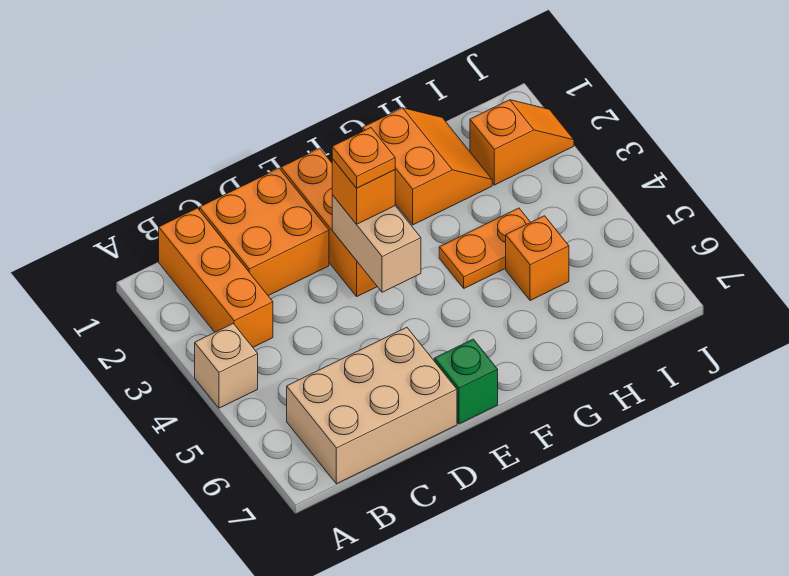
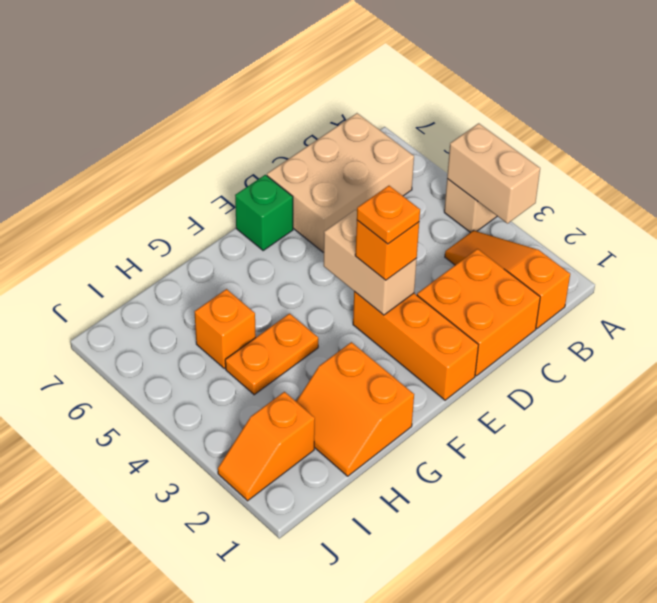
none -> tan 1x2 brick [447,123,540,224]
orange 1x3 brick [159,208,273,347] -> orange 1x3 slope [445,230,570,329]

